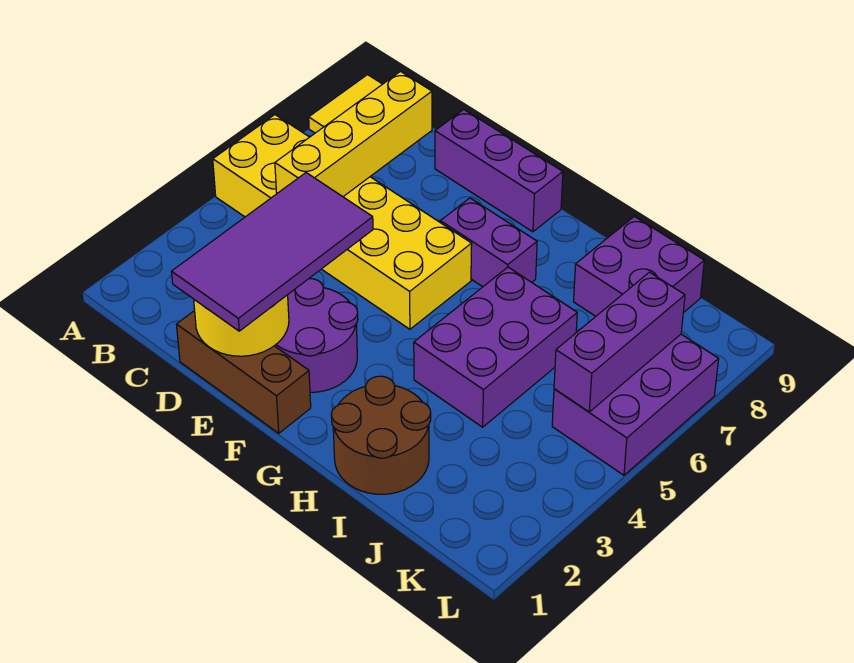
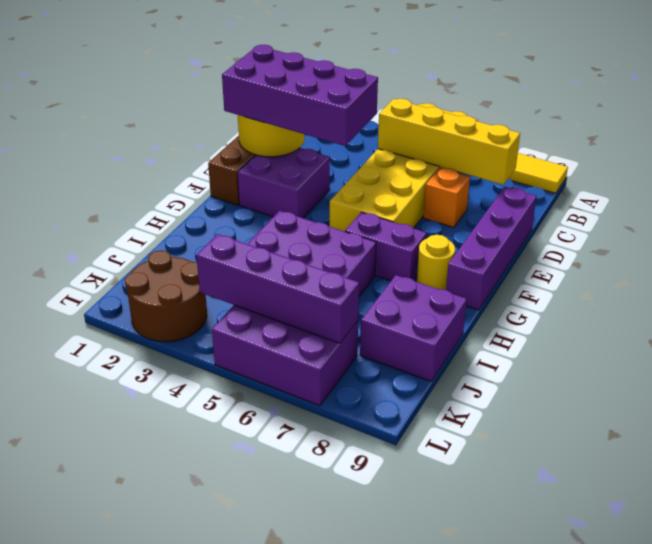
purple 2x4 tile [171,173,373,331] -> purple 2x4 brick [222,45,378,146]
none -> orange 1x1 brick [423,168,470,227]
purple 1x3 brick [435,109,563,232] -> purple 1x4 brick [446,187,536,310]
purple 2x2 round brick [275,279,358,392] -> purple 2x2 brick [238,148,330,218]
purple 1x2 brick [440,198,537,287] -> purple 1x2 brick turned to [345,212,426,281]
none -> yellow 1x1 round brick [417,235,455,290]
brown 2x2 round brick [331,376,431,494] -> brown 2x2 round brick moved to [125,250,207,342]
purple 1x3 brick [554,272,685,412] -> purple 1x4 brick [196,234,359,343]

